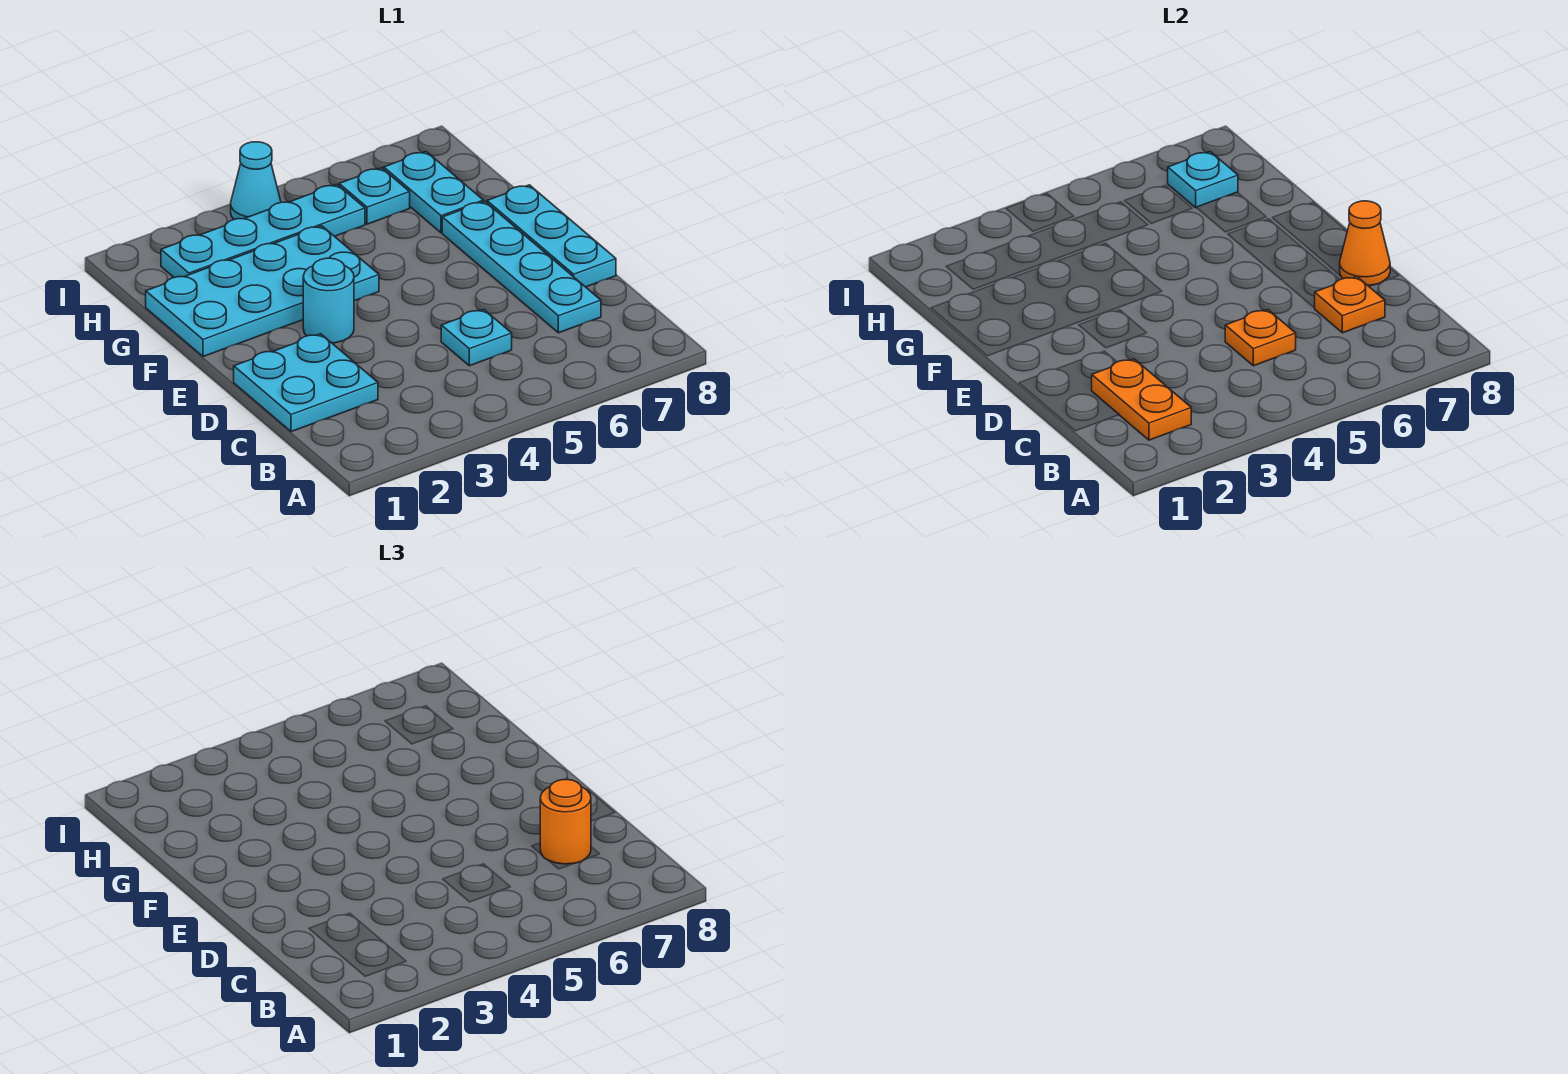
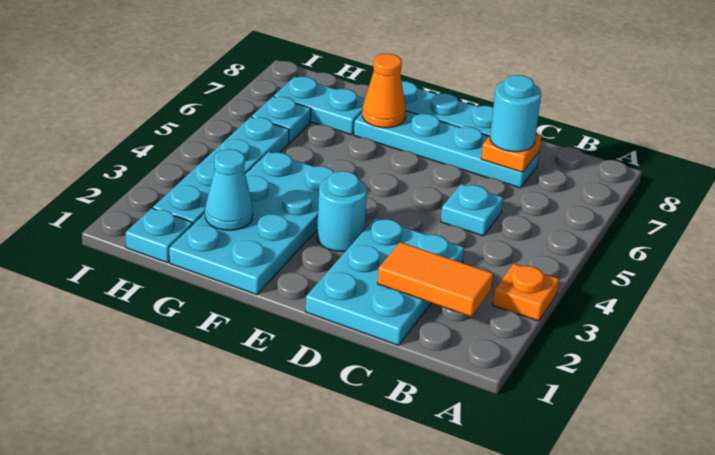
orange 1x2 plate [1092,359,1191,440] -> orange 1x2 tile [377,242,493,316]
cyan 2x2 plate [234,334,378,432] -> cyan 2x3 plate [305,218,464,345]
orange 1x1 plate [1225,309,1296,366] -> orange 1x1 plate moved to [493,264,559,321]
orange 1x1 round brick [540,779,591,864] -> cyan 1x1 round brick [490,75,541,152]
orange 1x1 cone [1340,201,1390,285] -> orange 1x1 cone moved to [362,54,406,128]
cyan 1x1 plate [1168,152,1238,208] -> cyan 1x1 plate moved to [126,208,193,263]
cyan 1x1 cone [231,142,281,219] -> cyan 1x1 cone moved to [205,149,253,230]

